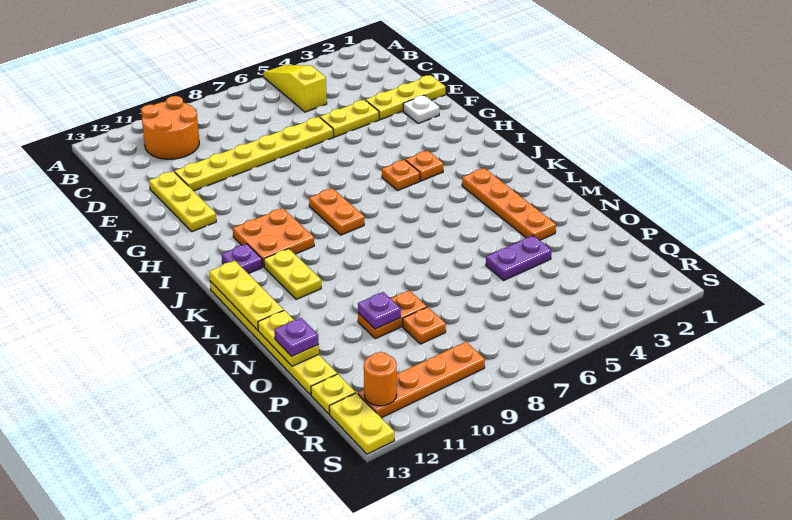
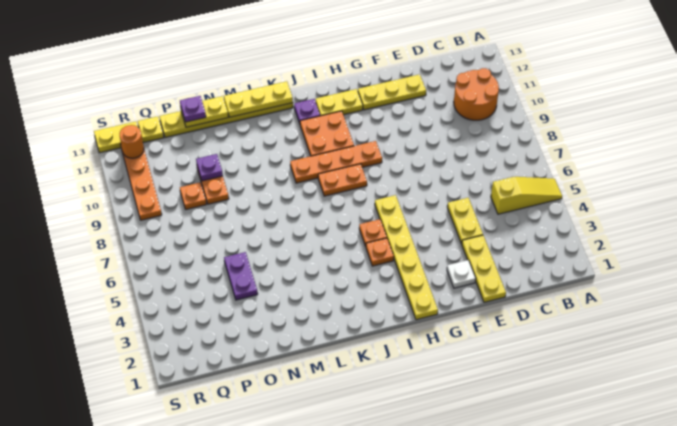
yellow 1x6 plate [175,117,333,191] -> yellow 1x6 plate moved to [375,195,438,320]
orange 1x4 plate [462,168,556,240] -> orange 1x4 plate moved to [290,141,382,183]
yellow 1x2 plate [264,249,321,299] -> yellow 1x2 plate moved to [316,89,363,116]

